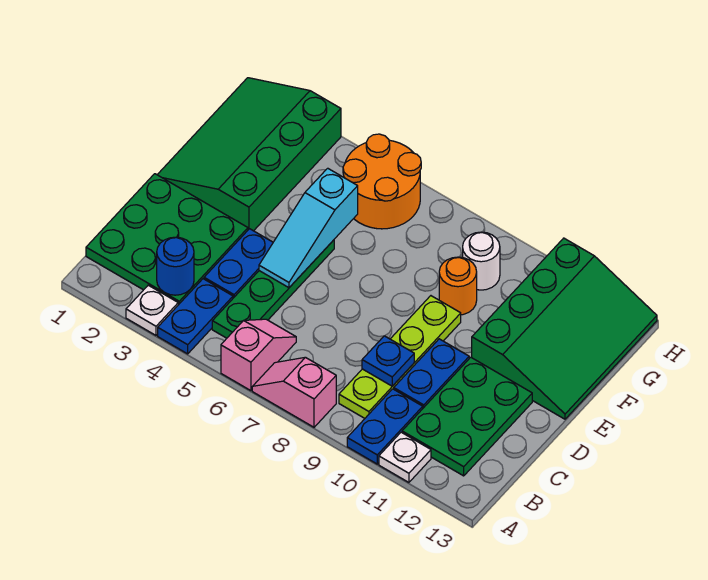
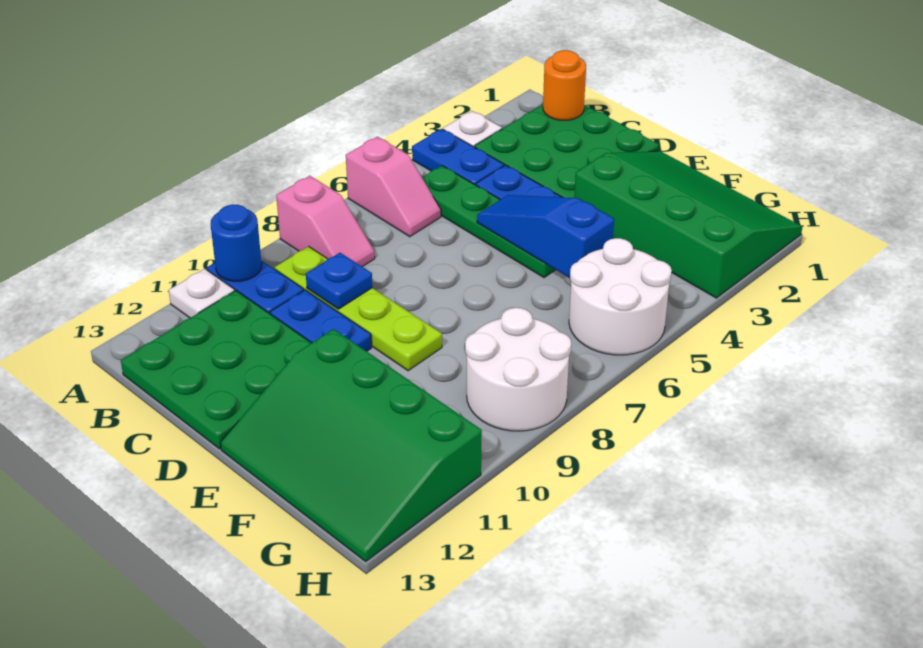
pink 1x2 slope [252,357,336,427] -> pink 1x2 slope turned to [276,176,375,267]
blue 1x1 round brick [157,237,194,295] -> blue 1x1 round brick moved to [211,205,262,281]
green 2x3 plate [402,357,532,476] -> green 3x3 plate [121,291,311,449]
cyan 1x3 slope [259,168,358,288] -> blue 1x3 slope [477,195,614,278]
orange 1x1 round brick [439,257,477,315] -> orange 1x1 round brick moved to [543,50,586,120]
orange 2x2 round brick [343,134,421,229] -> white 2x2 round brick [569,238,672,355]
white 1x1 round brick [463,232,500,290] -> white 2x2 round brick [465,308,571,431]

